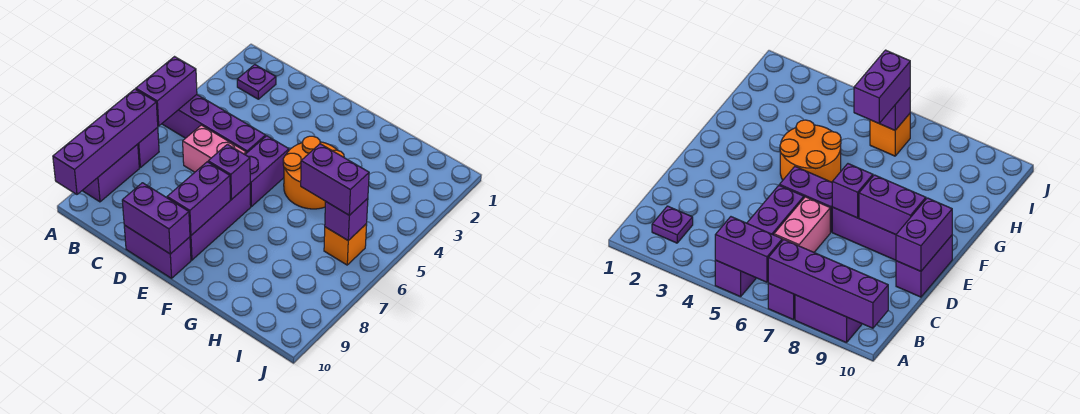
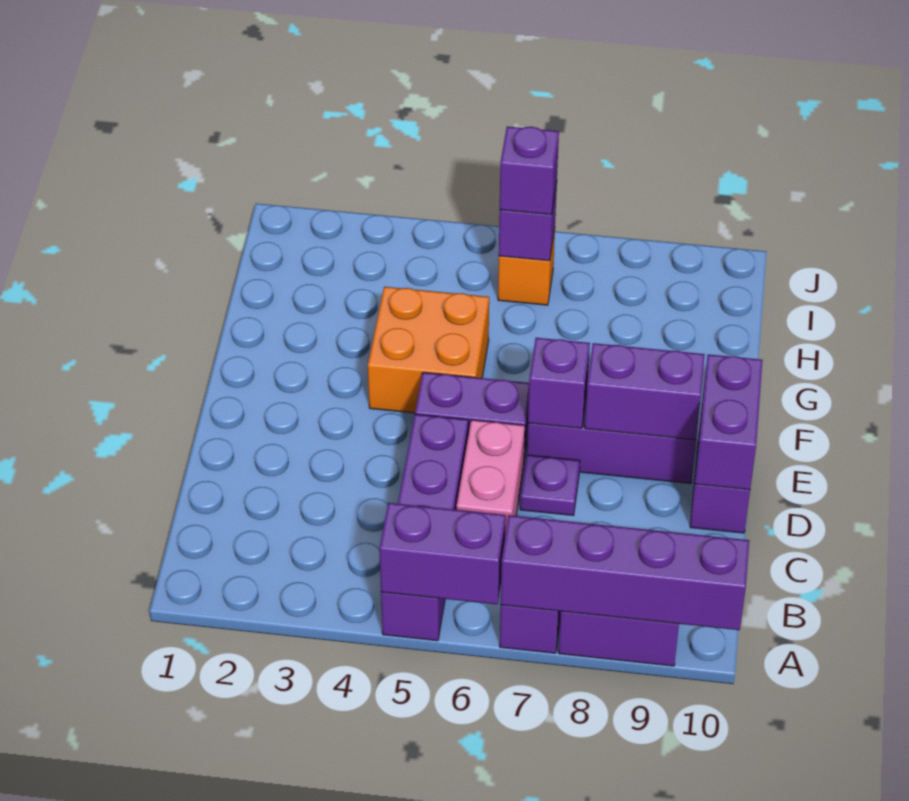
purple 1x1 plate [237,65,276,99] -> purple 1x1 plate moved to [520,455,580,516]
orange 2x2 round brick [283,136,344,209] -> orange 2x2 brick [368,287,489,413]
purple 1x2 brick [301,144,369,215] -> purple 1x1 brick [500,127,559,215]

